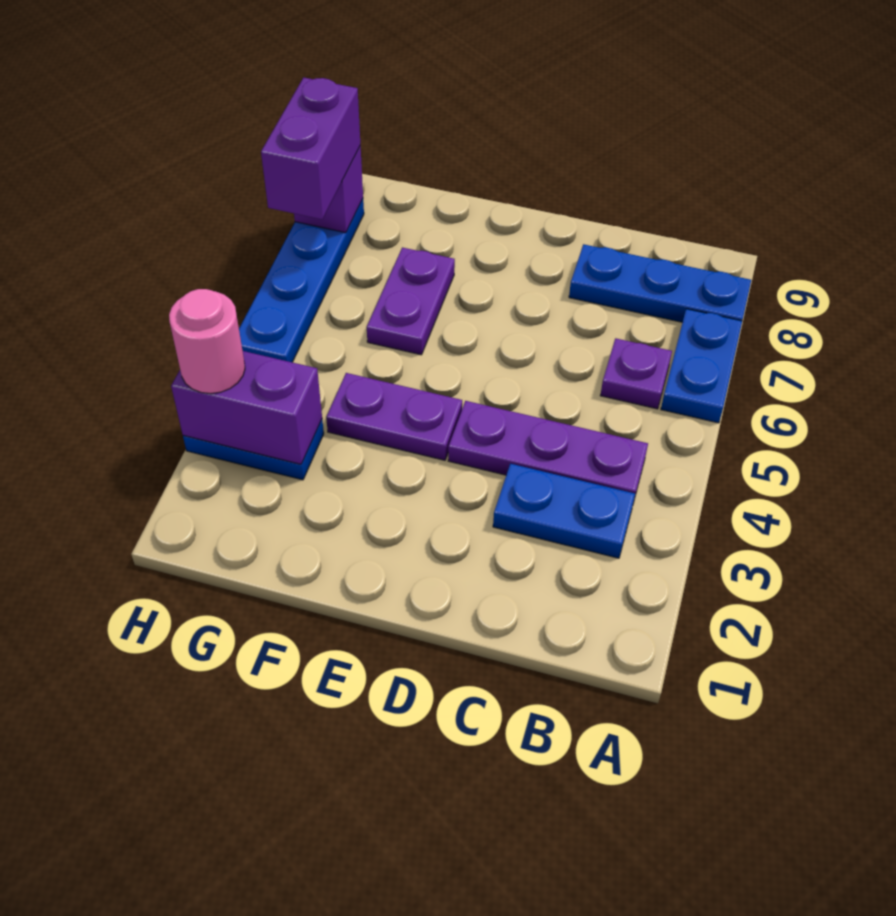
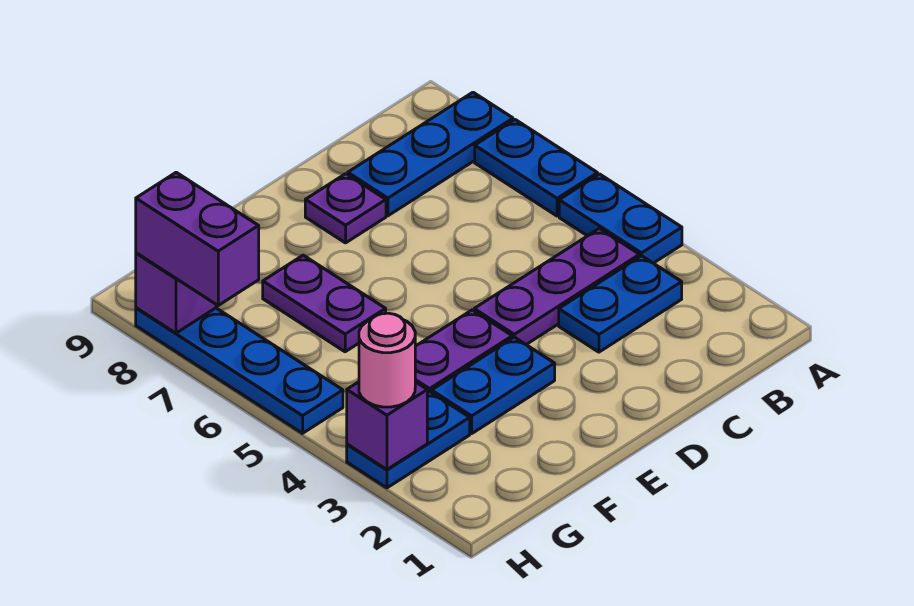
none -> blue 1x2 plate [559,174,682,263]
purple 1x1 plate [600,338,672,409] -> purple 1x1 plate moved to [305,174,386,243]
none -> blue 1x2 plate [432,337,555,433]
purple 1x2 brick [171,351,322,464] -> purple 1x1 brick [347,382,427,469]

